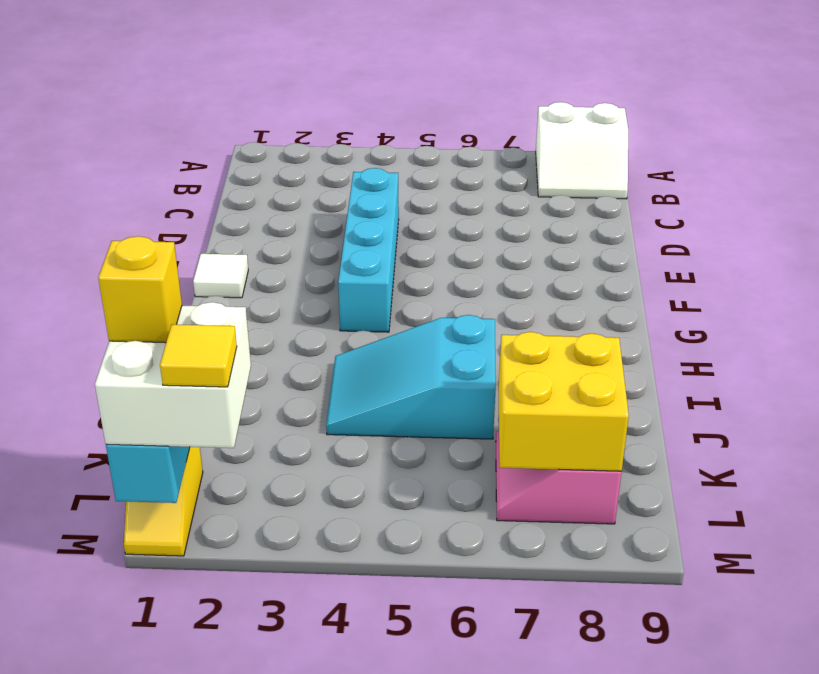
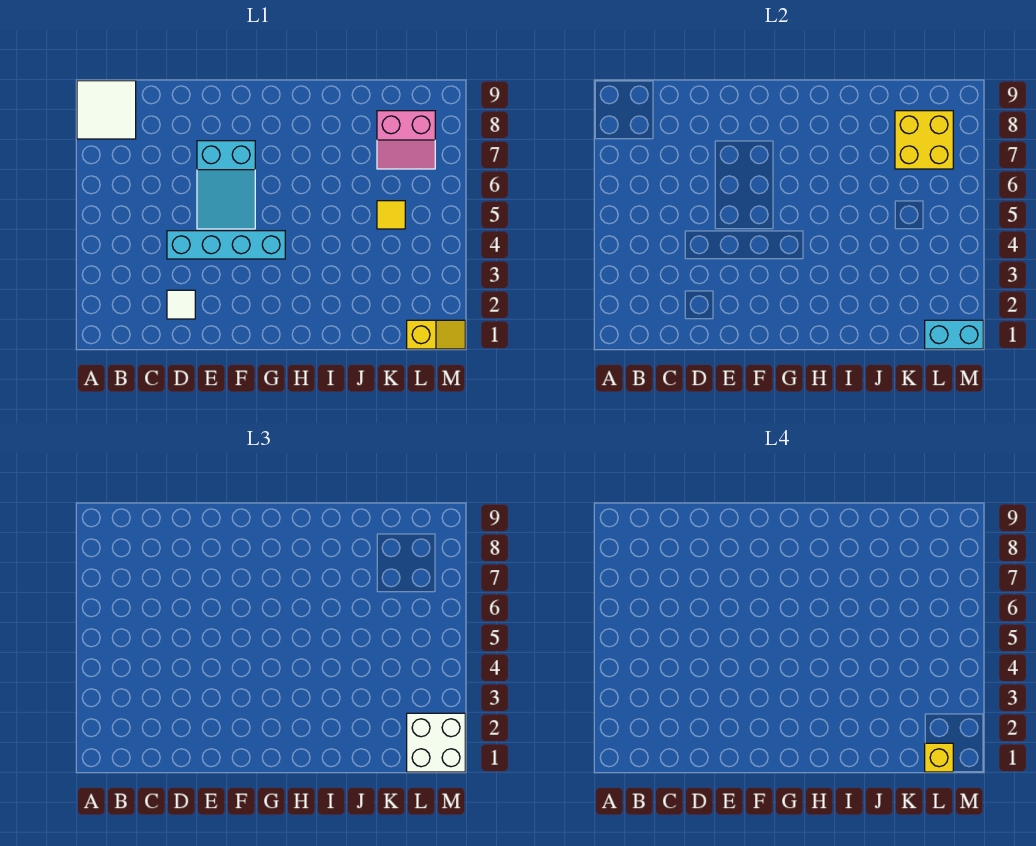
white 2x2 slope [536,102,628,199] -> white 2x2 tile [77,81,136,139]
white 1x1 tile [193,254,248,298] -> white 1x1 tile moved to [167,290,195,319]
cyan 2x3 slope [326,315,496,439] -> cyan 2x3 slope moved to [197,141,255,229]
yellow 1x1 tile [160,324,237,387] -> yellow 1x1 tile moved to [377,201,405,229]

